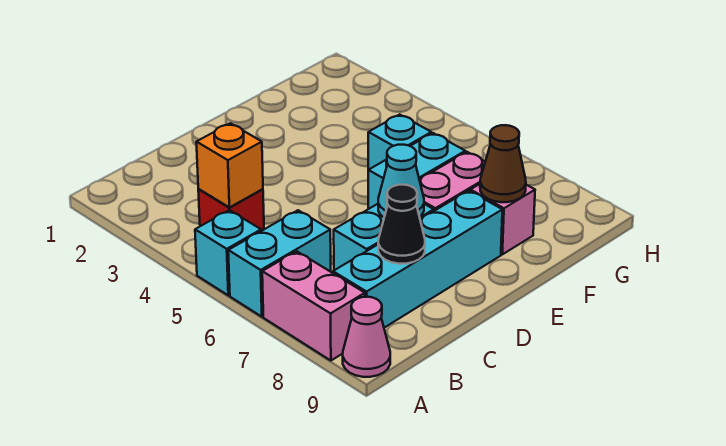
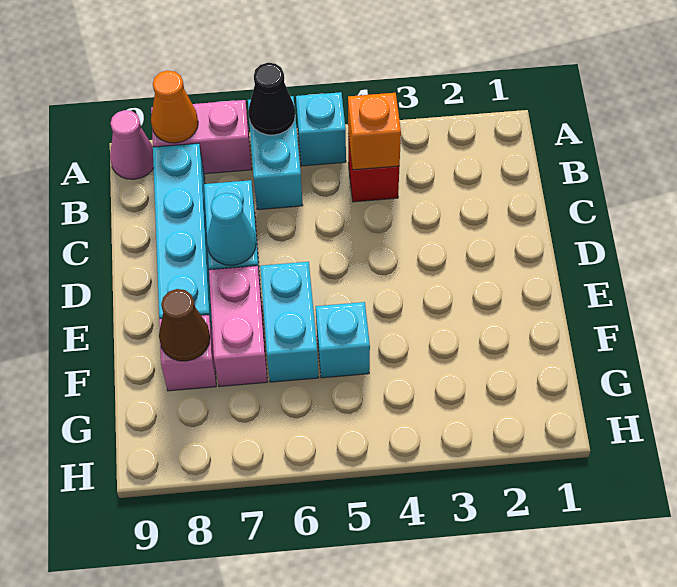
none -> orange 1x1 cone [151,70,198,143]
black 1x1 cone [378,185,425,264] -> black 1x1 cone moved to [249,63,295,135]

